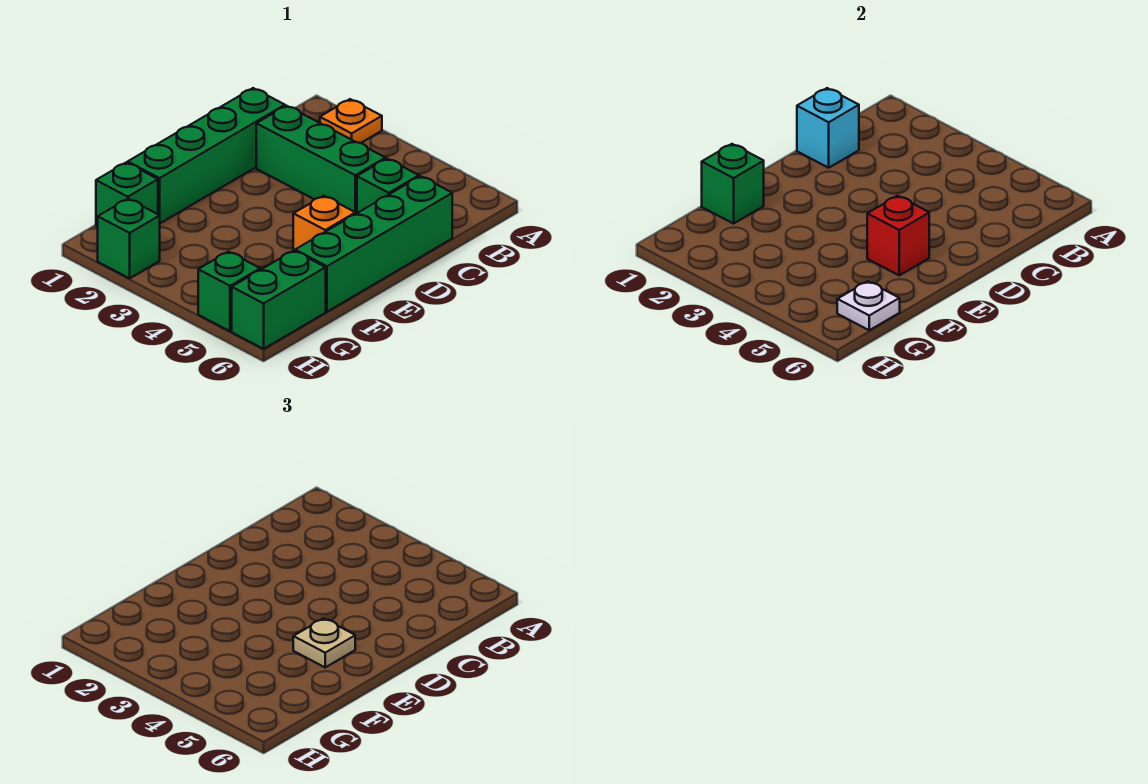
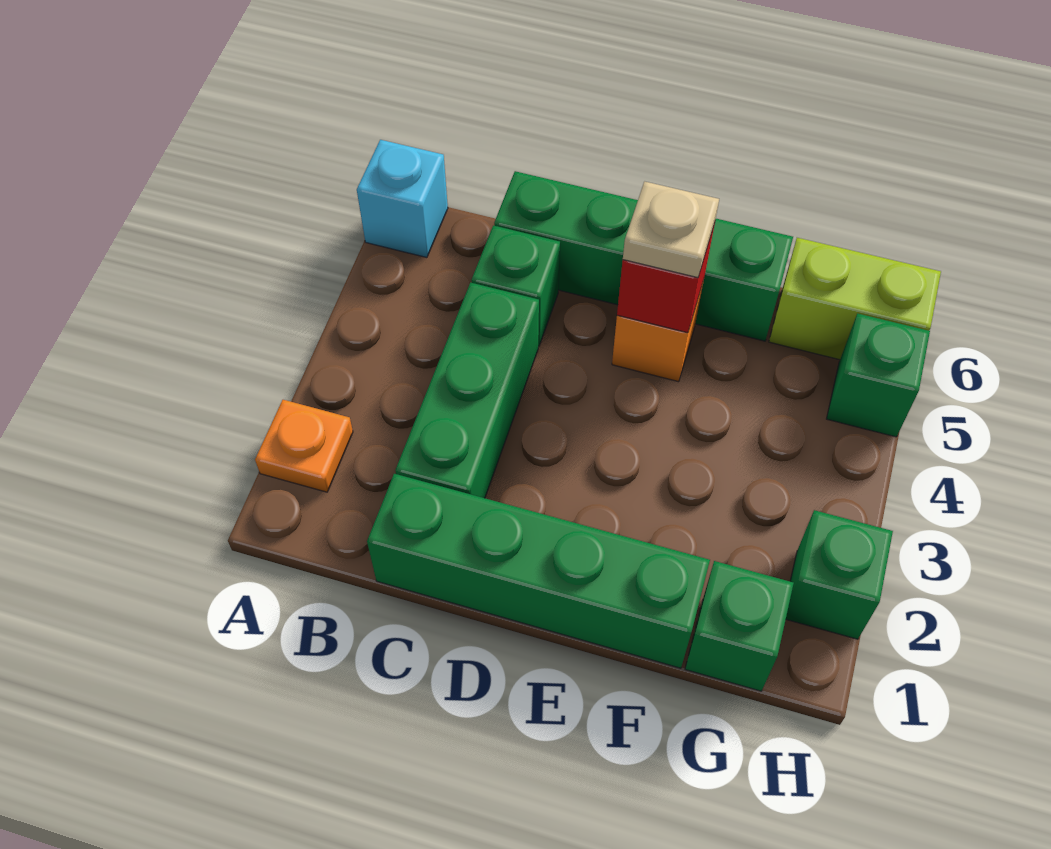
cyan 1x1 brick [797,88,859,168] -> cyan 1x1 brick moved to [357,140,448,258]
green 1x1 brick [702,144,764,224] -> none
green 1x2 brick [232,251,326,349] -> lime 1x2 brick [769,238,941,360]
white 1x1 plate [837,281,900,330] -> none

